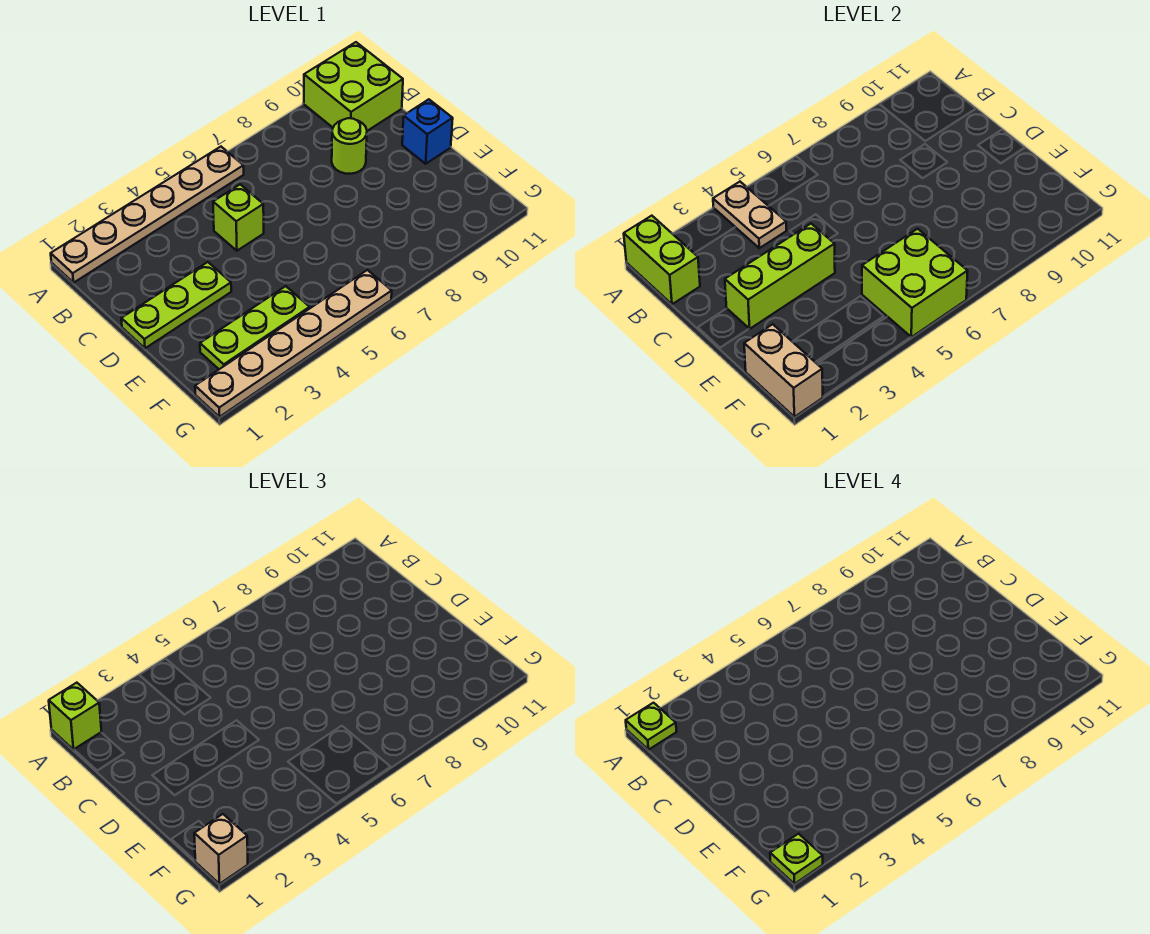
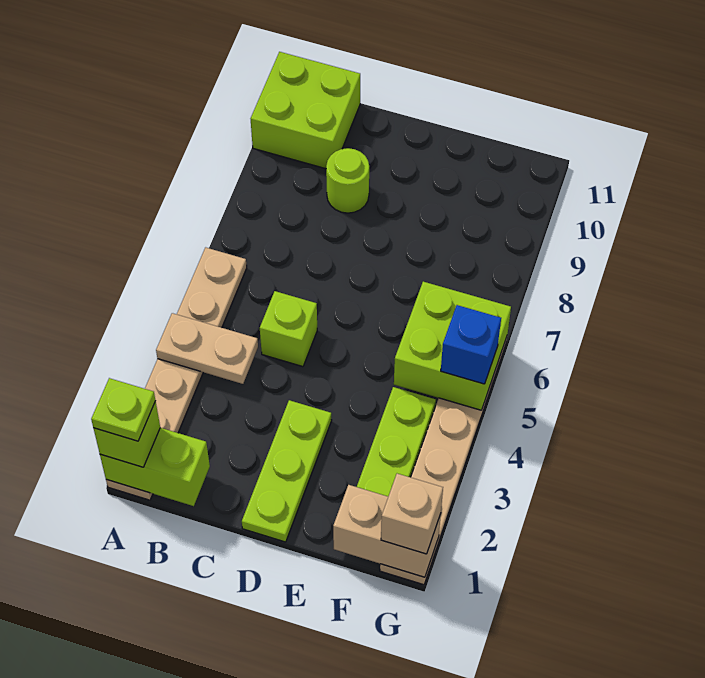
lime 1x3 brick [725,224,835,329] -> none
blue 1x1 brick [402,99,453,164] -> blue 1x1 brick moved to [441,305,501,384]
lime 1x1 plate [770,834,823,884] -> none

